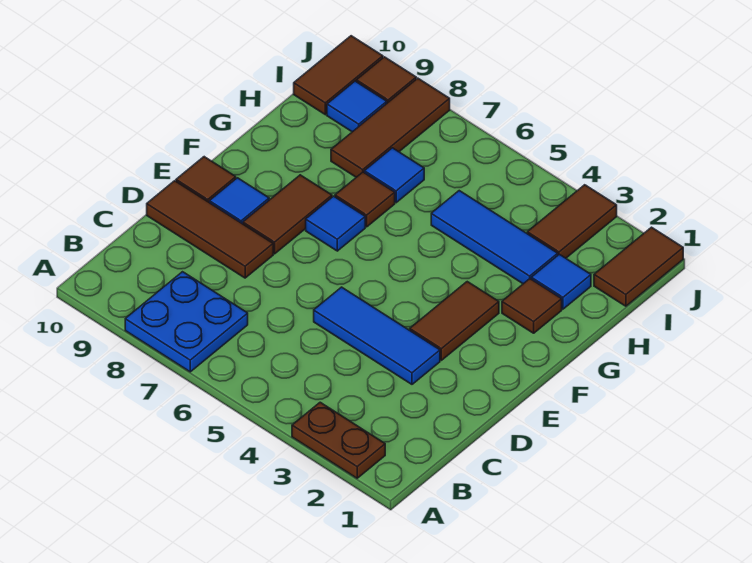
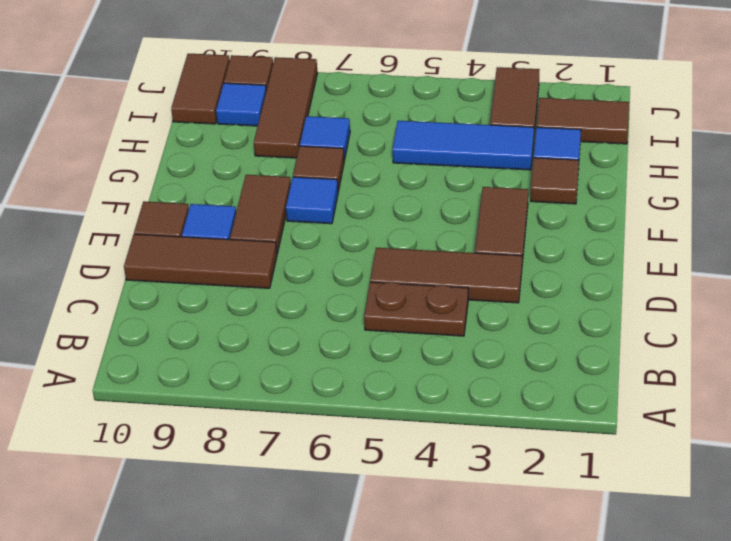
brown 1x2 plate [292,402,385,478] -> brown 1x2 plate moved to [364,282,468,336]
blue 2x2 plate [125,272,248,372] -> none
blue 1x3 tile [314,287,440,384] -> brown 1x3 tile [370,248,522,303]
brown 1x2 tile [594,227,683,306] -> brown 1x2 tile turned to [536,98,629,144]

